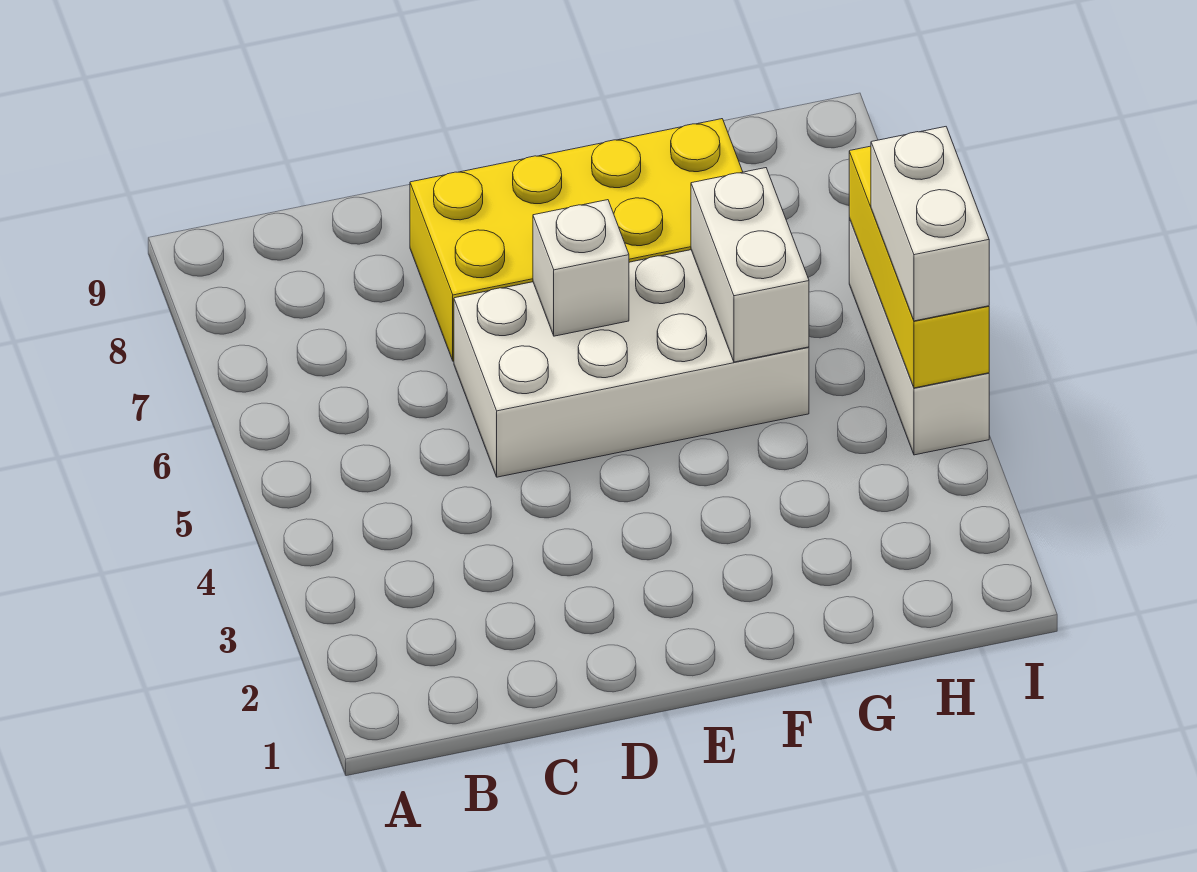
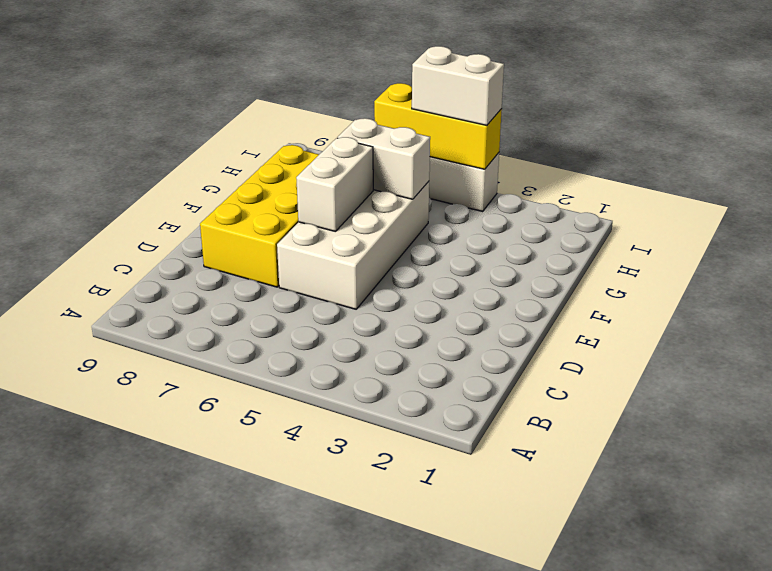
white 1x1 brick [533,200,629,336] -> white 1x2 brick [296,137,373,232]

